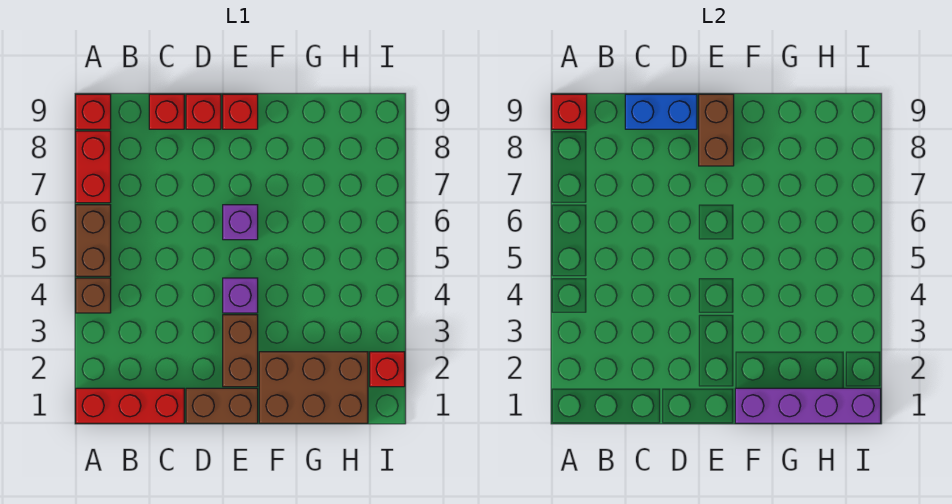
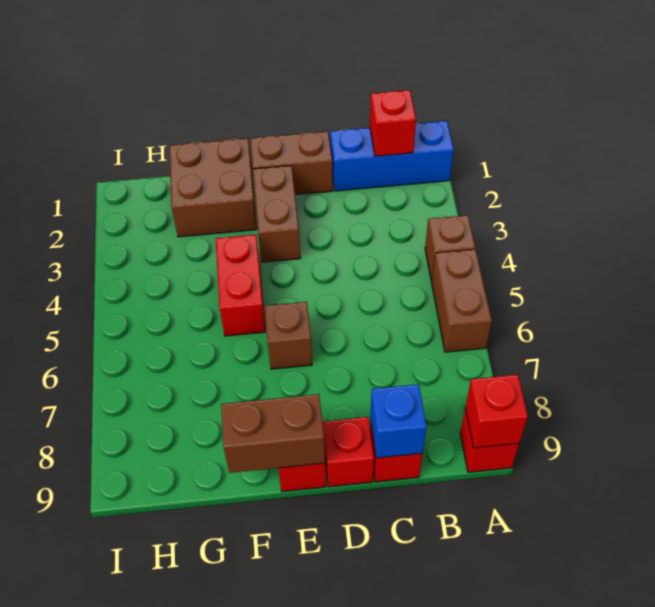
red 1x3 brick [76,388,184,423] -> blue 1x3 brick [330,121,454,191]
red 1x2 brick [76,131,111,203] -> red 1x2 brick moved to [216,235,265,336]
blue 1x2 brick [625,94,697,129] -> blue 1x1 brick [371,384,426,458]
purple 1x1 brick [223,278,258,313] -> none
purple 1x1 brick [223,205,258,240] -> brown 1x1 brick [265,302,312,369]
brown 1x2 brick [699,94,734,166] -> brown 1x2 brick turned to [221,394,325,473]
brown 2x3 brick [259,352,368,423] -> brown 2x2 brick [169,138,257,237]
purple 1x4 brick [735,388,881,423] -> none
red 1x1 brick [370,352,405,387] -> red 1x1 brick moved to [370,90,416,156]

